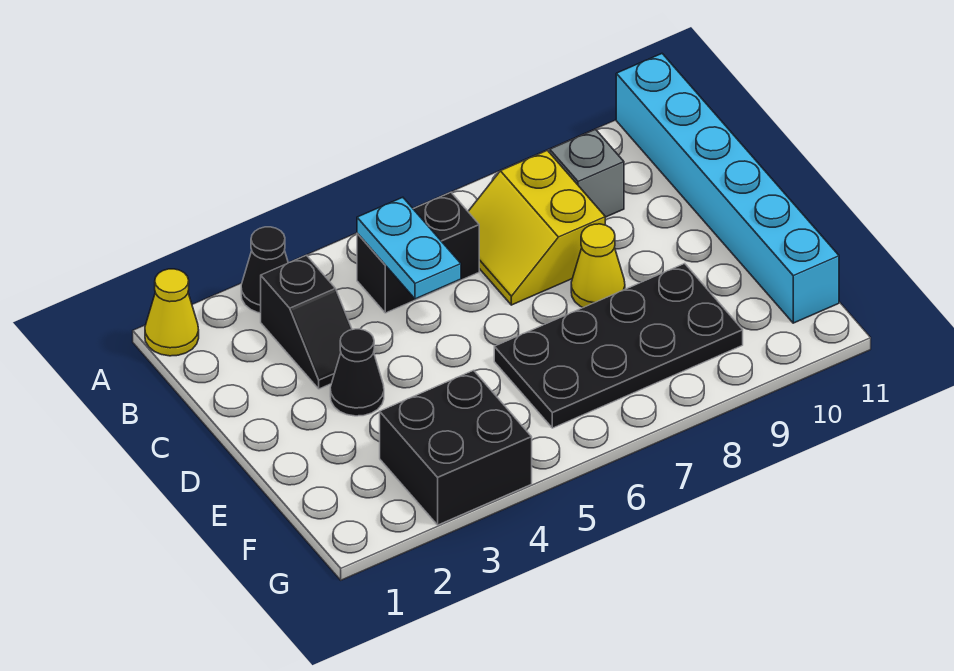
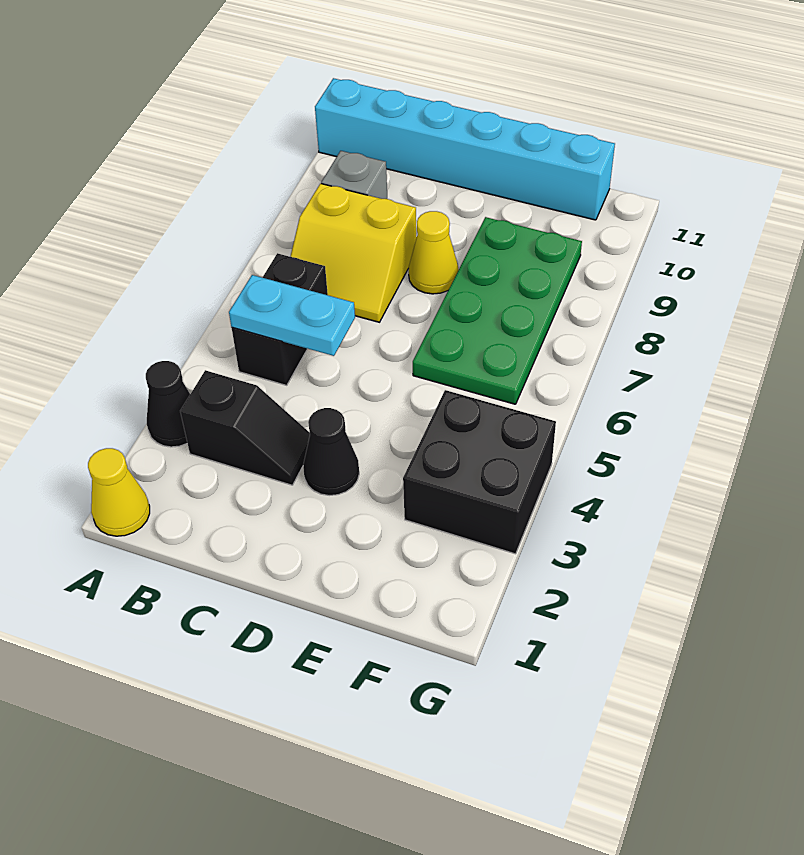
black 2x4 plate [494,264,743,428] -> green 2x4 plate [413,217,582,404]

